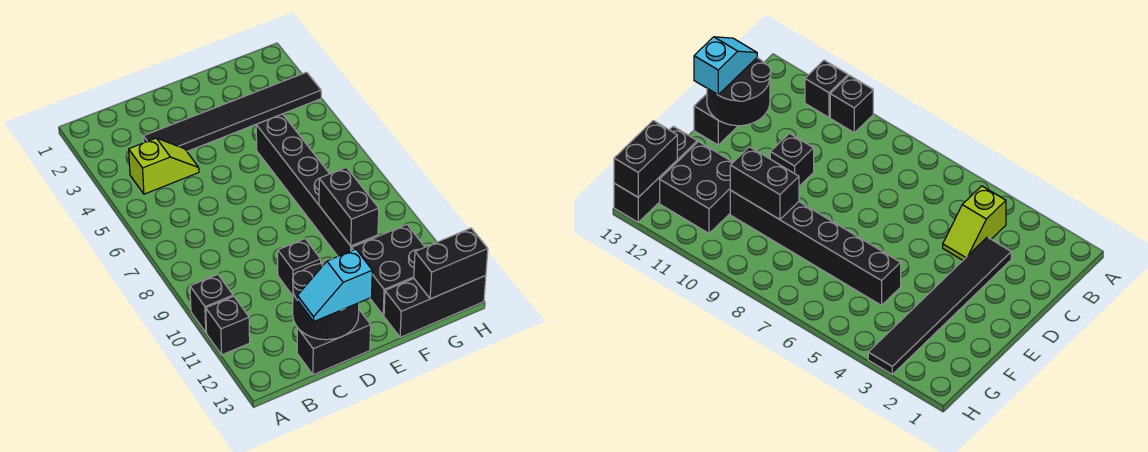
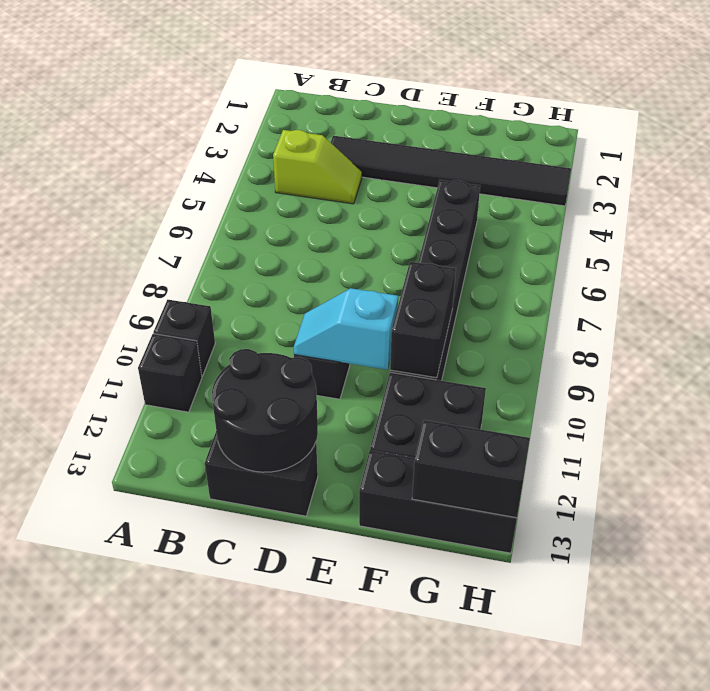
cyan 1x2 slope [297,249,372,322] -> cyan 1x2 slope moved to [294,288,398,370]

